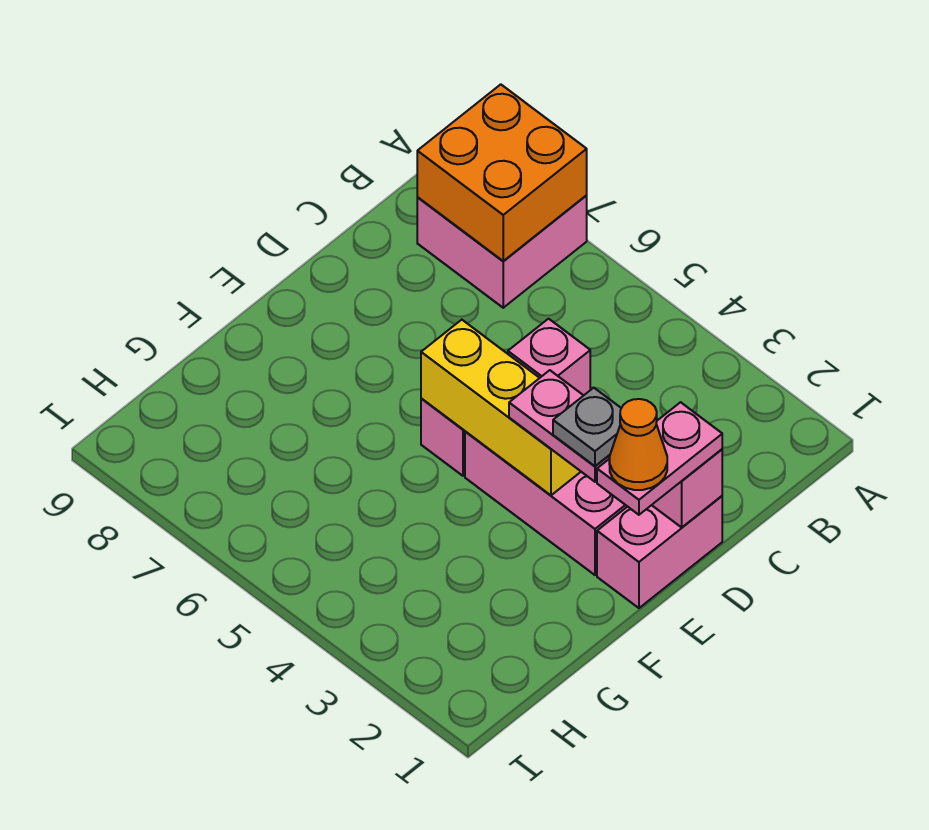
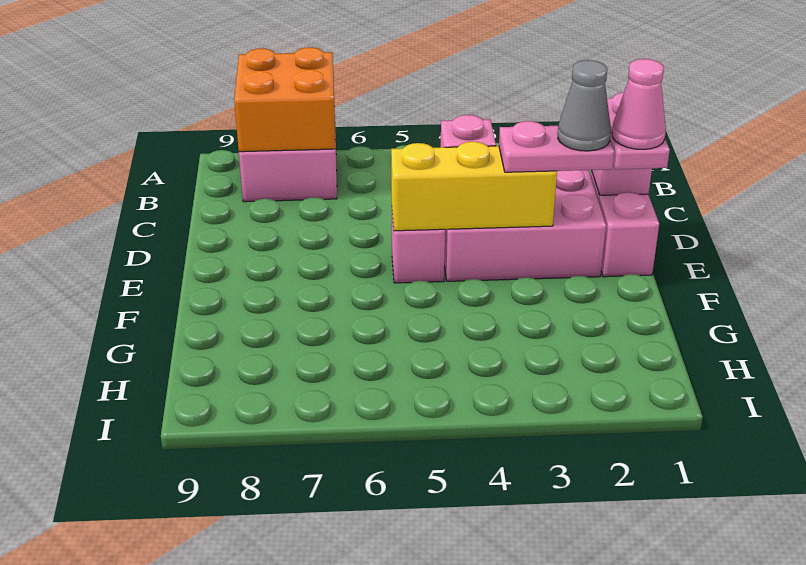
orange 1x1 cone [609,399,667,490] -> pink 1x1 cone [612,59,666,149]
grey 1x1 plate [553,388,621,466] -> grey 1x1 cone [558,60,611,151]

